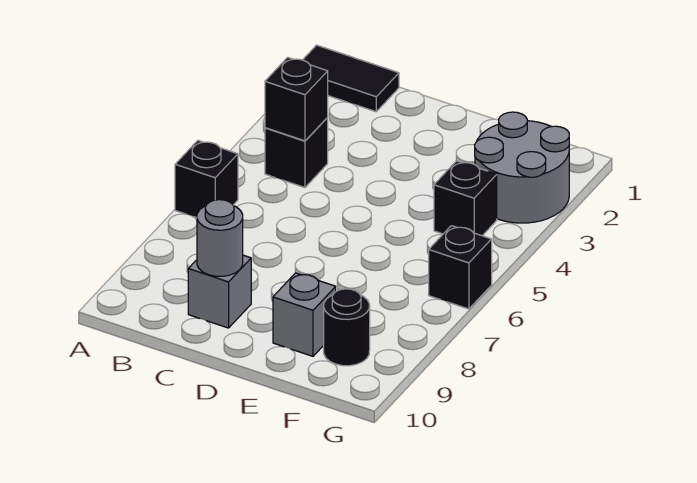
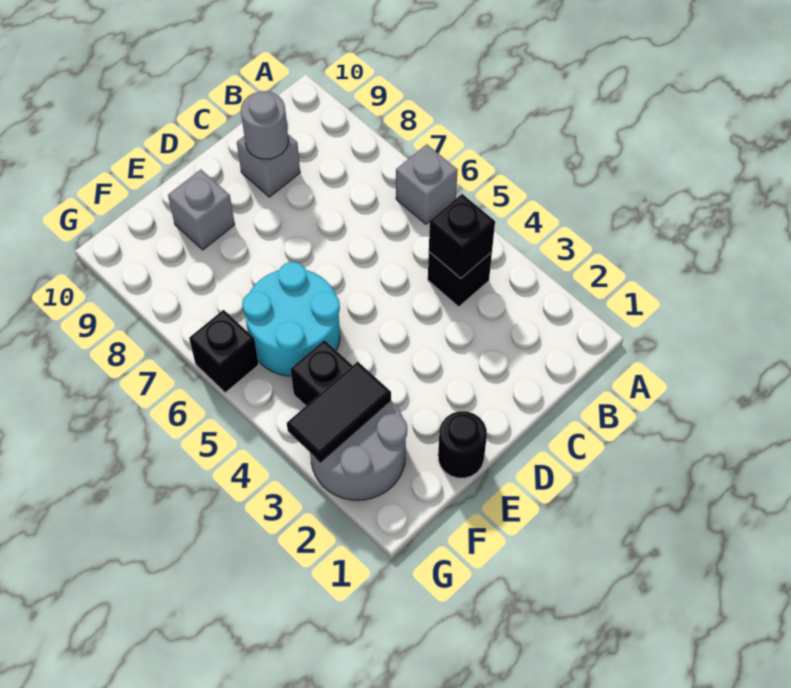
black 1x2 tile [303,45,399,112] -> black 1x2 tile moved to [287,362,391,462]
black 1x1 brick [175,141,238,218] -> grey 1x1 brick [396,144,457,224]
none -> cyan 2x2 round brick [242,262,340,376]
black 1x1 round brick [324,289,370,366] -> black 1x1 round brick moved to [438,411,487,478]

